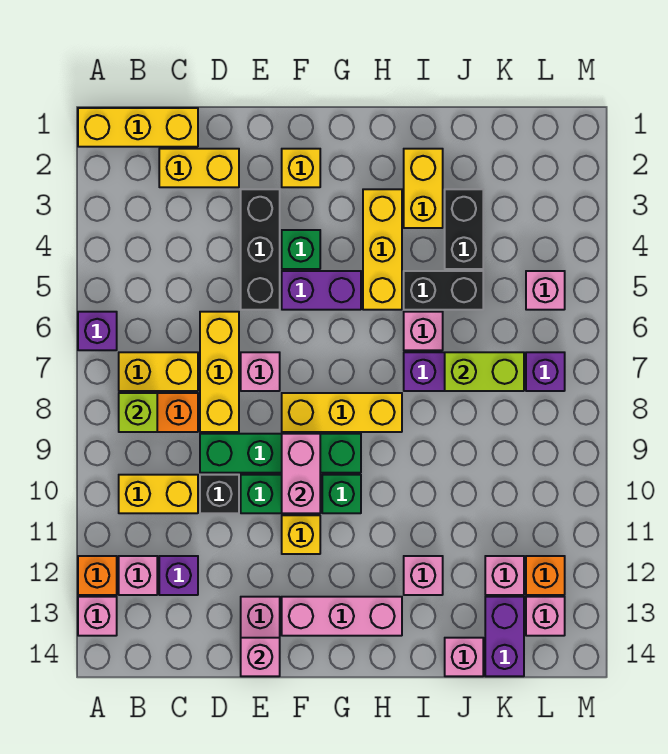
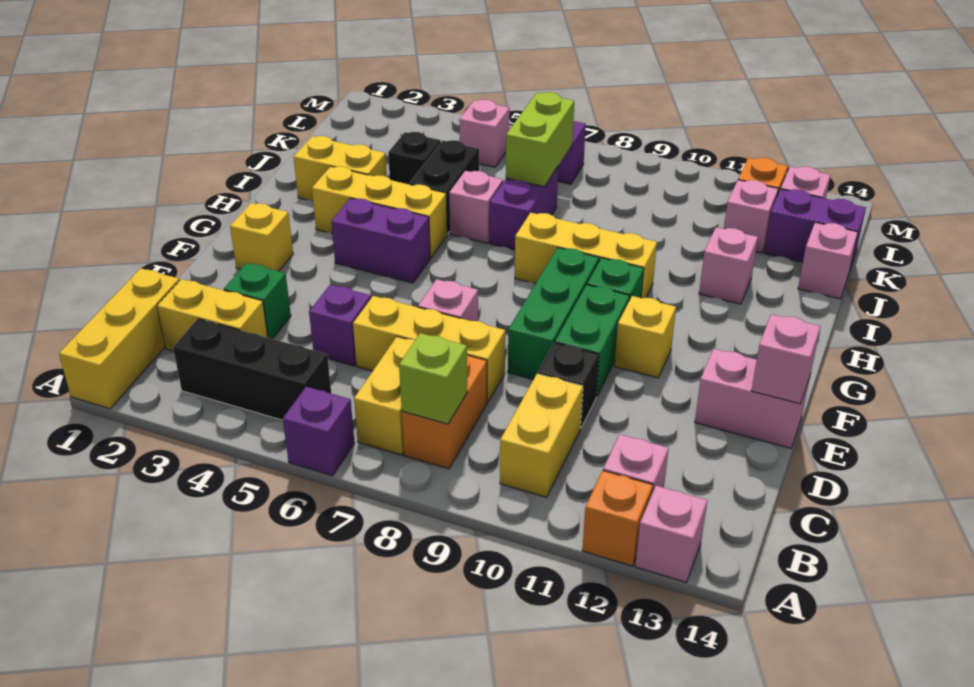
yellow 1x2 brick [159,149,239,187] -> yellow 1x2 brick turned to [157,279,268,351]
purple 1x1 brick [159,556,198,595] -> purple 1x1 brick moved to [309,285,371,366]
green 1x4 brick [200,434,361,473] -> green 1x3 brick [508,248,599,379]
black 1x3 brick [241,189,280,310] -> black 1x3 brick moved to [173,319,331,420]
green 1x1 brick [282,230,320,269] -> green 1x1 brick moved to [224,263,291,339]
purple 1x2 brick [282,271,361,310] -> purple 1x2 brick turned to [331,198,430,283]
yellow 1x3 brick [282,393,402,432] -> yellow 1x3 brick turned to [515,213,657,298]
pink 1x2 brick [282,434,320,513] -> none
pink 1x3 brick [282,597,402,636] -> none
black 1x2 brick [445,189,483,269] -> black 1x1 brick [388,132,441,184]

